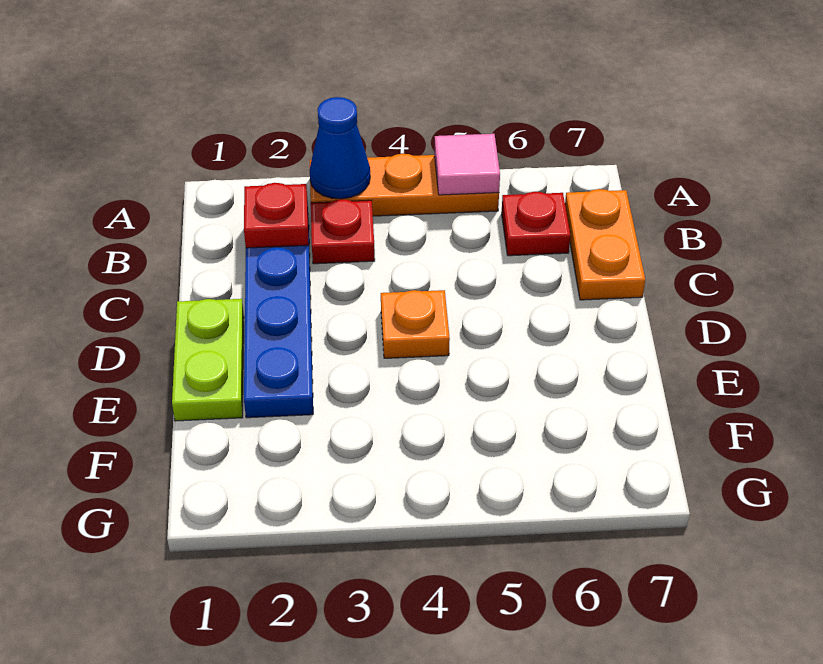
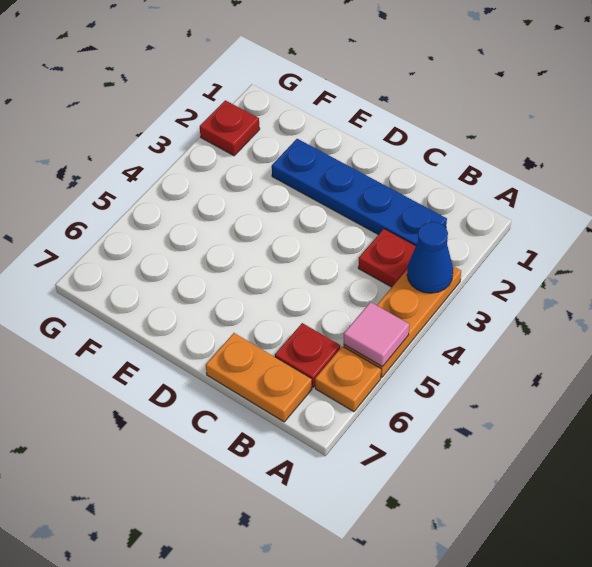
red 1x1 plate [244,183,309,248] -> red 1x1 plate moved to [200,100,260,156]
lime 1x2 plate [172,299,244,421] -> none
orange 1x1 plate [381,290,450,358] -> orange 1x1 plate moved to [315,346,381,412]

